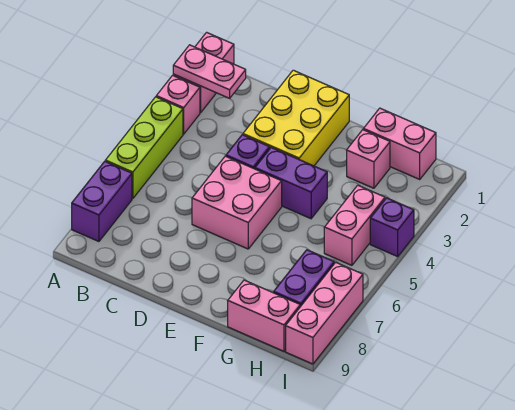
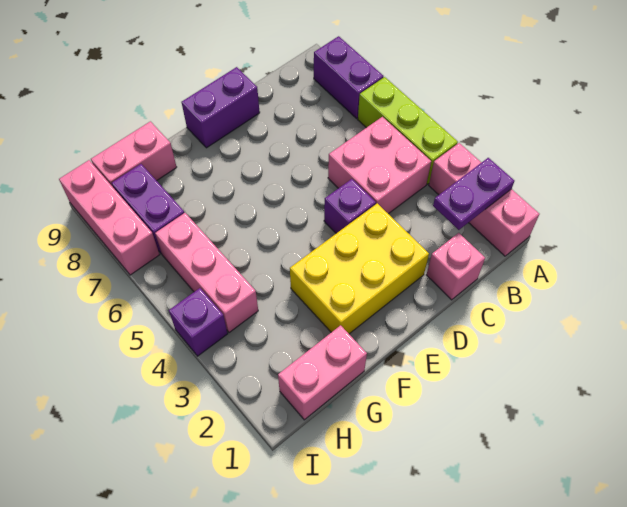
pink 1x2 plate [173,45,246,98] -> purple 1x2 plate [433,158,514,230]
yellow 2x3 brick [243,70,349,166] -> yellow 2x3 brick turned to [290,203,429,334]
pink 2x2 brick [192,156,282,249] -> pink 2x2 brick moved to [328,117,431,214]
purple 1x2 brick [255,147,327,219] -> purple 1x2 brick moved to [181,67,260,148]
pink 1x1 brick [347,130,390,188] -> pink 1x1 brick moved to [427,233,485,300]
pink 1x2 brick [324,185,385,265] -> pink 1x3 brick [155,213,258,333]

